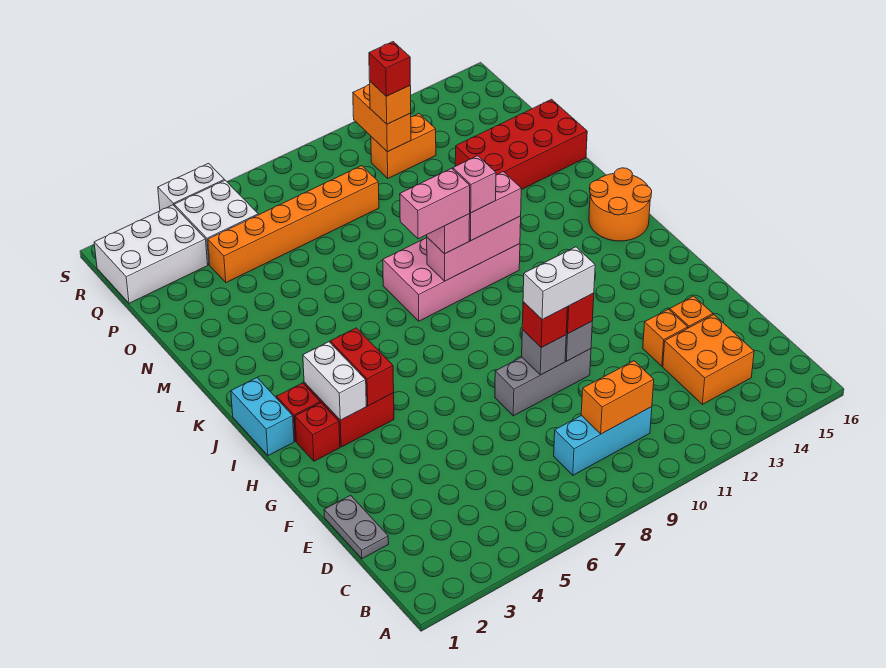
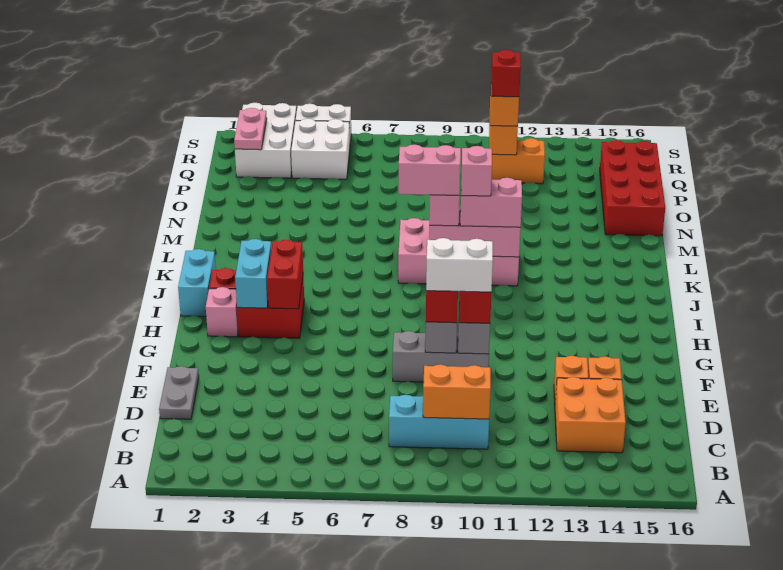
red 1x1 brick [295,403,340,461] -> pink 1x1 brick [206,287,239,337]
white 1x2 brick [303,342,366,420] -> cyan 1x2 brick [235,239,271,308]
orange 2x2 round brick [589,168,652,241] -> none
red 2x4 brick [455,99,587,190] -> red 2x4 brick turned to [600,140,665,236]
orange 1x6 brick [208,166,379,283] -> none
white 2x3 brick [94,205,208,303] -> white 2x3 brick turned to [235,103,297,178]
none -> pink 1x2 plate [234,108,267,150]

